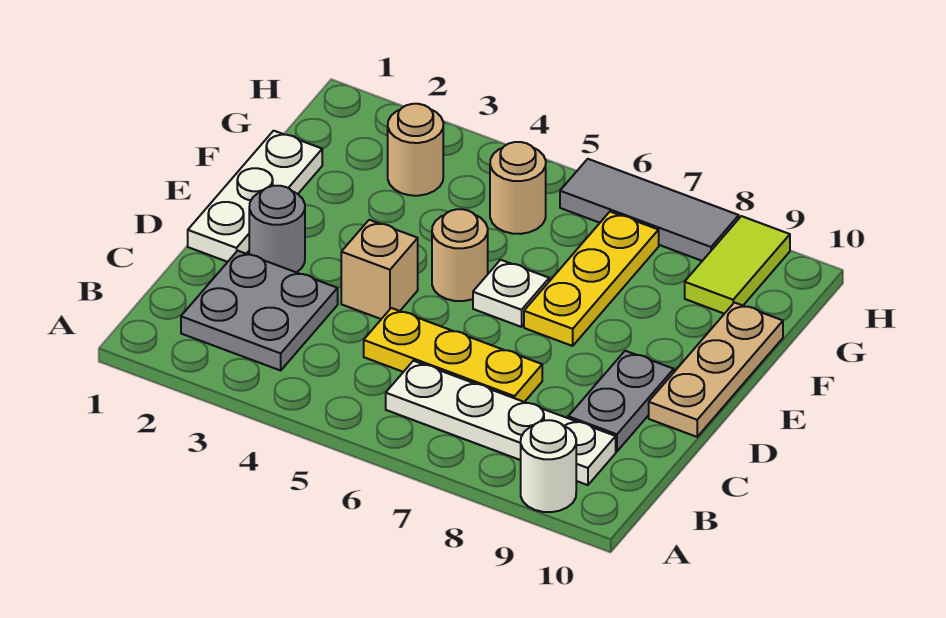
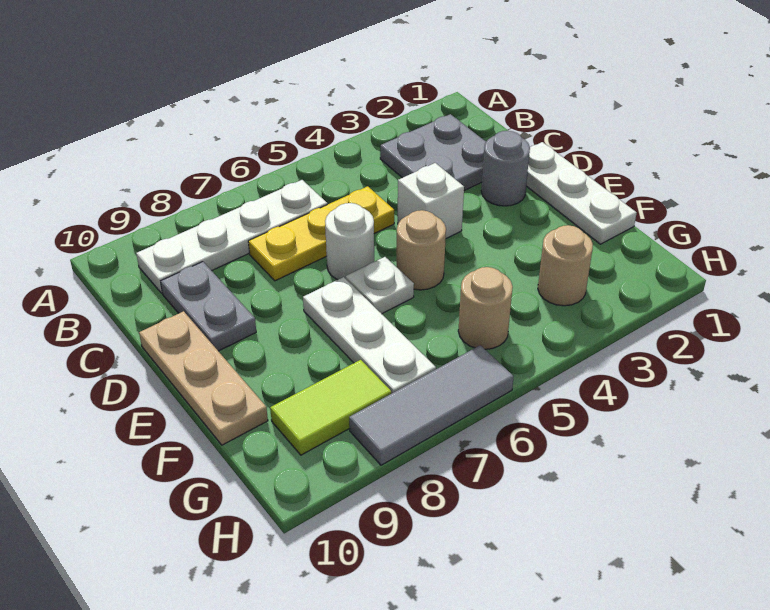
white 1x1 round brick [521,420,576,512] -> white 1x1 round brick moved to [325,203,374,280]
tan 1x1 brick [341,220,418,319] -> white 1x1 brick [398,163,464,239]
yellow 1x3 plate [524,212,659,346] -> white 1x3 plate [303,277,436,394]
lime 1x2 tile [685,216,790,314] -> lime 1x2 tile turned to [270,360,391,455]

